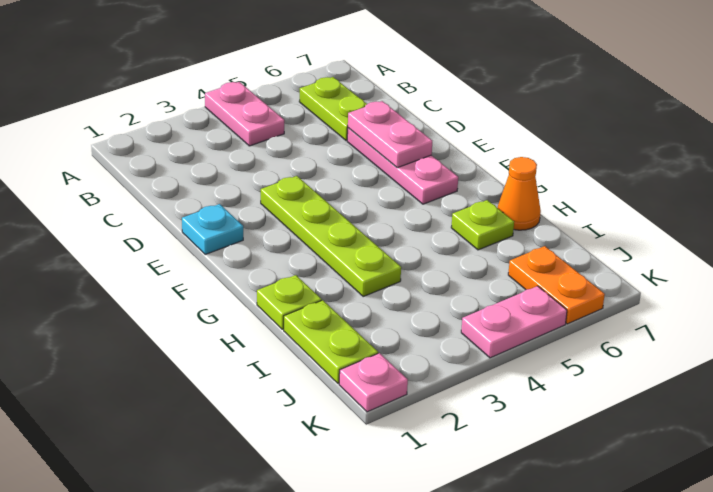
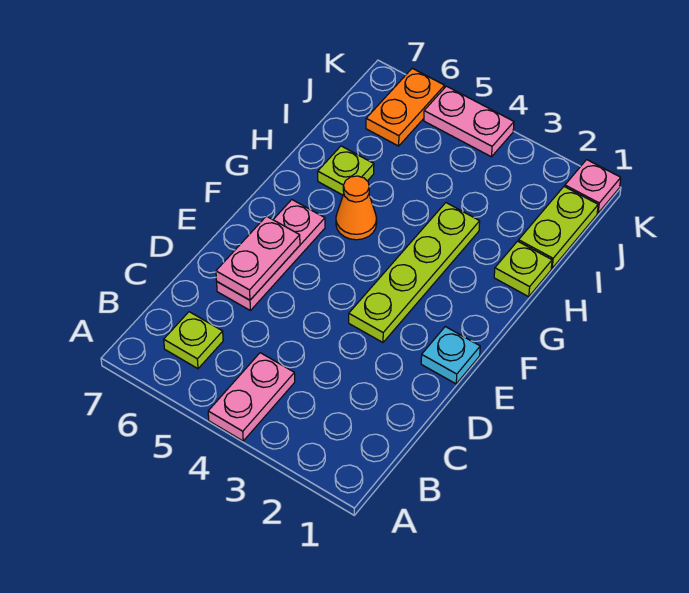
lime 1x2 plate [299,77,367,141] -> lime 1x1 plate [164,312,223,369]
orange 1x1 cone [498,157,541,230] -> orange 1x1 cone moved to [336,176,377,240]

